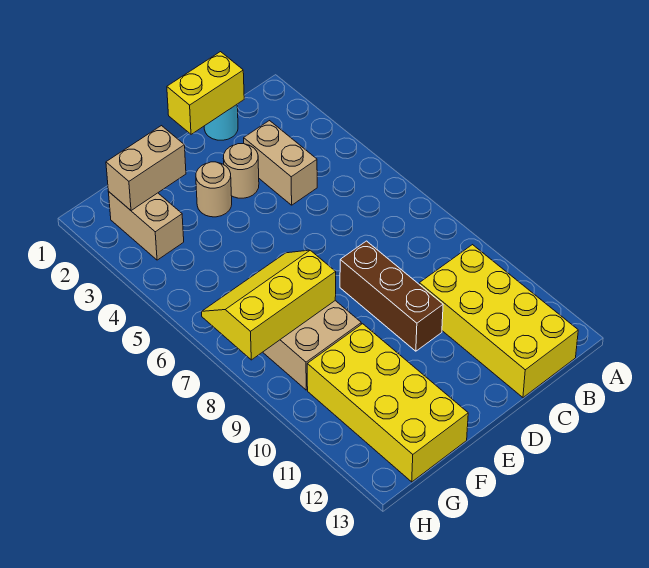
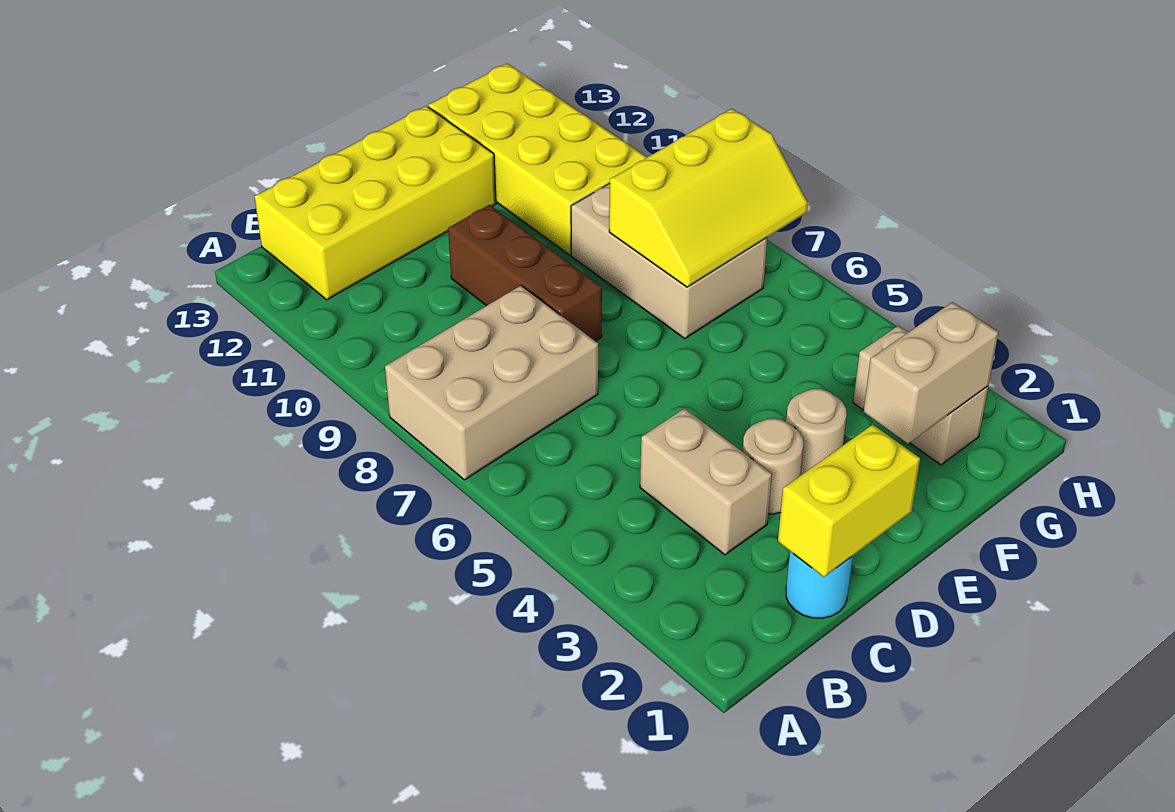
none -> tan 2x3 brick [385,286,598,480]
yellow 2x4 brick [419,245,578,397] -> yellow 2x4 brick turned to [254,106,496,300]

